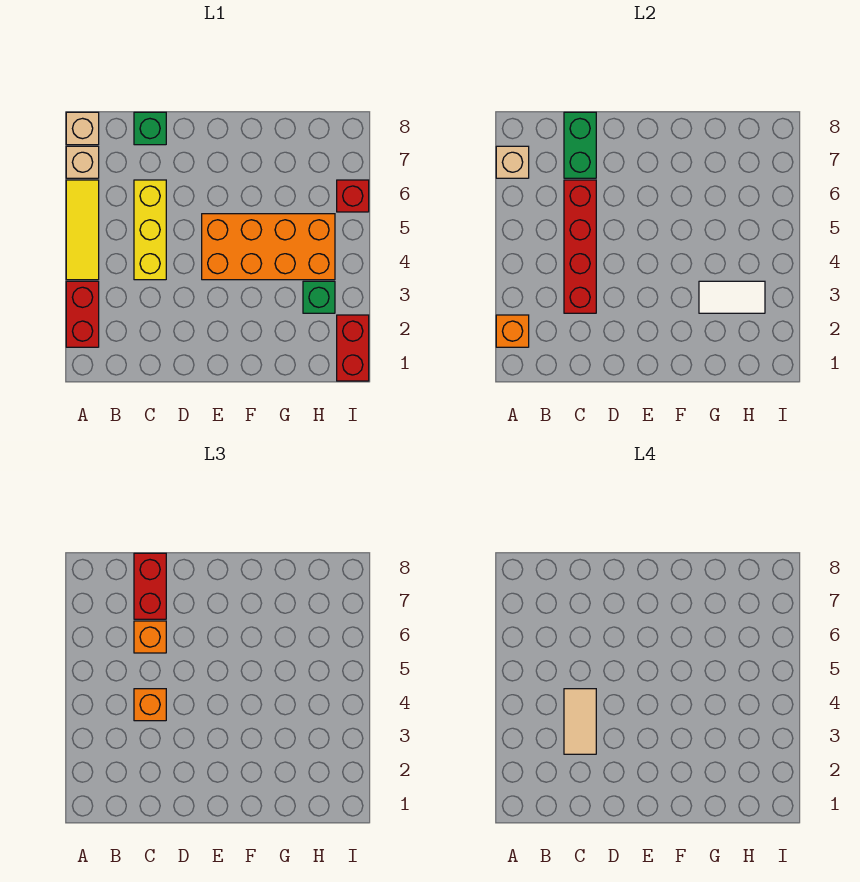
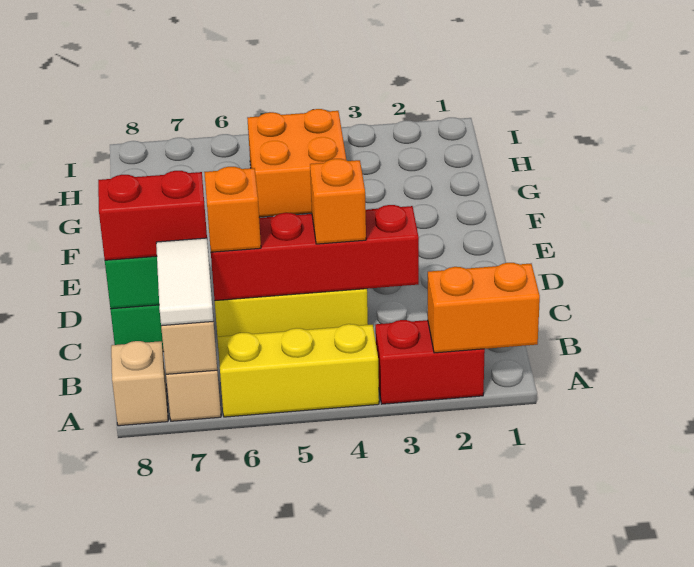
orange 1x1 brick [496,315,529,347] -> orange 1x2 brick [428,263,540,353]
yellow 1x3 tile [66,180,99,280] -> yellow 1x3 brick [217,324,379,417]
tan 1x2 tile [564,689,596,754] -> none
orange 2x4 brick [202,214,335,280] -> orange 2x2 brick [247,109,346,217]
white 1x2 tile [699,281,765,313] -> white 1x2 tile moved to [156,238,213,326]
green 1x1 brick [303,281,335,313] -> none
red 1x2 brick [337,315,369,381] -> none
red 1x1 brick [337,180,369,212] -> none

